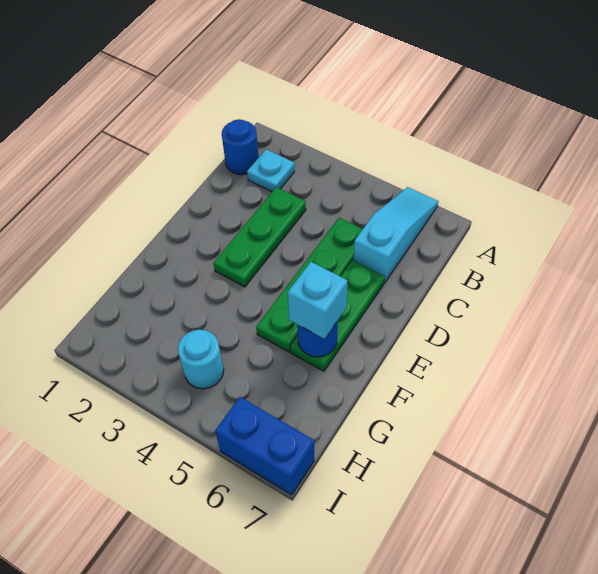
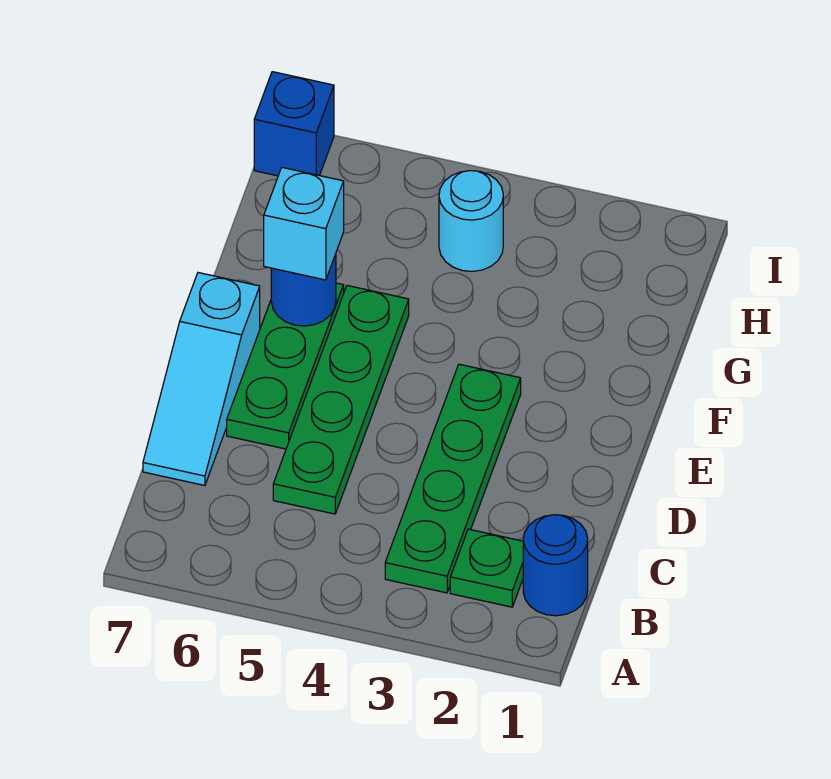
cyan 1x3 slope [353,187,438,283] -> cyan 1x3 slope moved to [143,273,260,485]
cyan 1x1 plate [247,149,295,192] -> green 1x1 plate [450,529,523,607]
green 1x3 plate [214,187,306,287] -> green 1x4 plate [385,364,521,593]
blue 1x2 brick [215,397,314,495] -> blue 1x1 brick [254,72,334,176]

